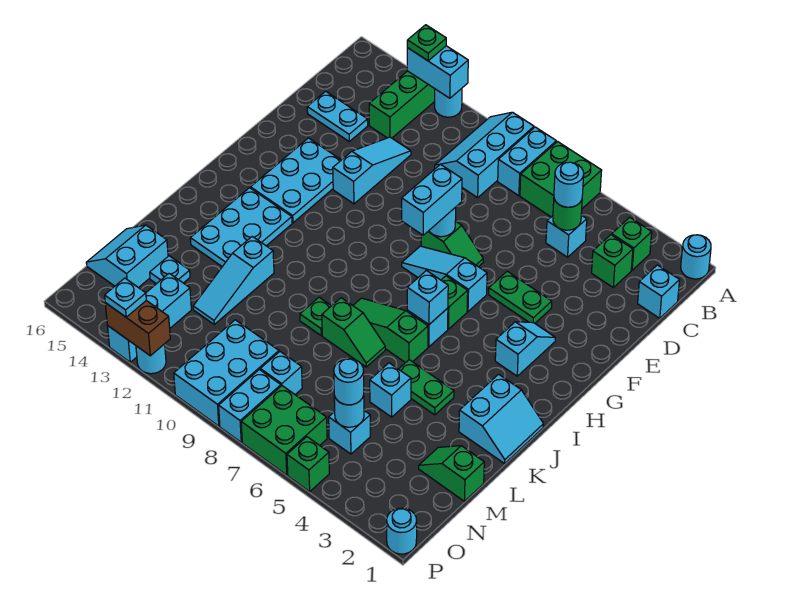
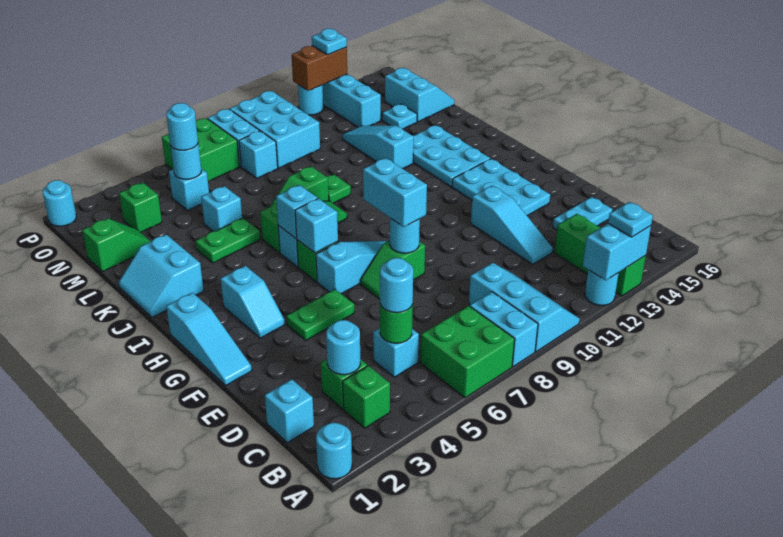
green 1x1 plate [407,25,446,61] -> cyan 1x1 plate [608,202,653,237]
none -> cyan 1x1 round brick [326,320,360,375]
none -> cyan 1x3 slope [166,293,252,385]
none -> cyan 1x1 brick [295,198,338,253]
green 1x1 brick [287,437,329,492] -> green 1x1 brick moved to [119,183,162,232]

